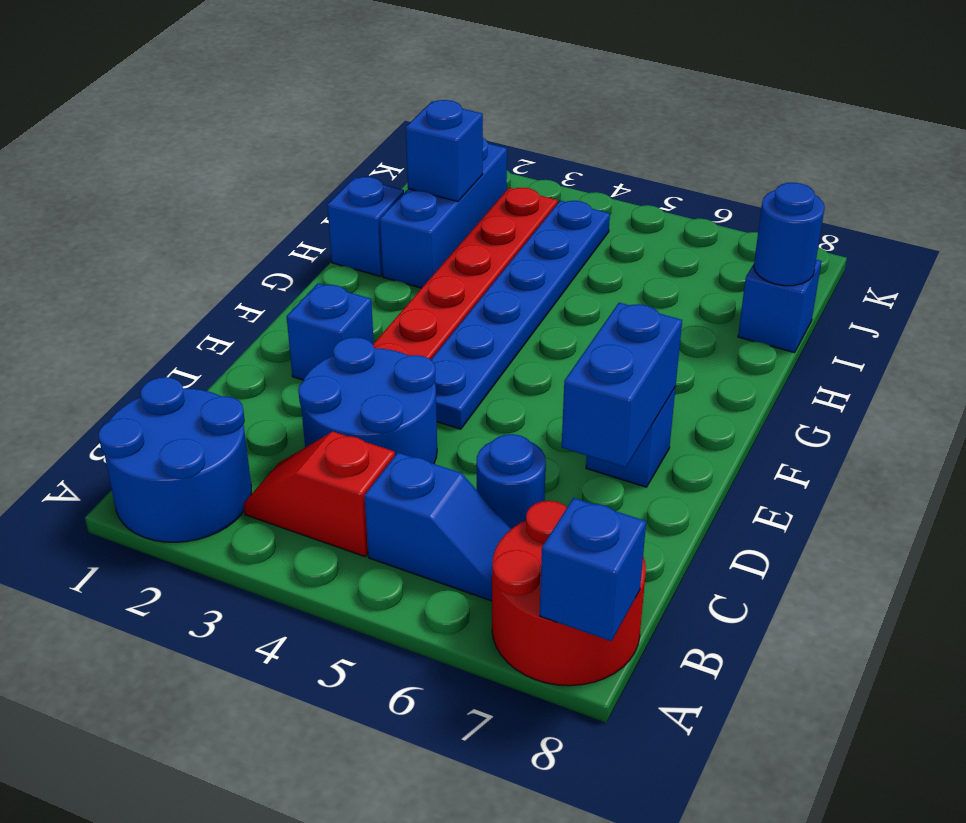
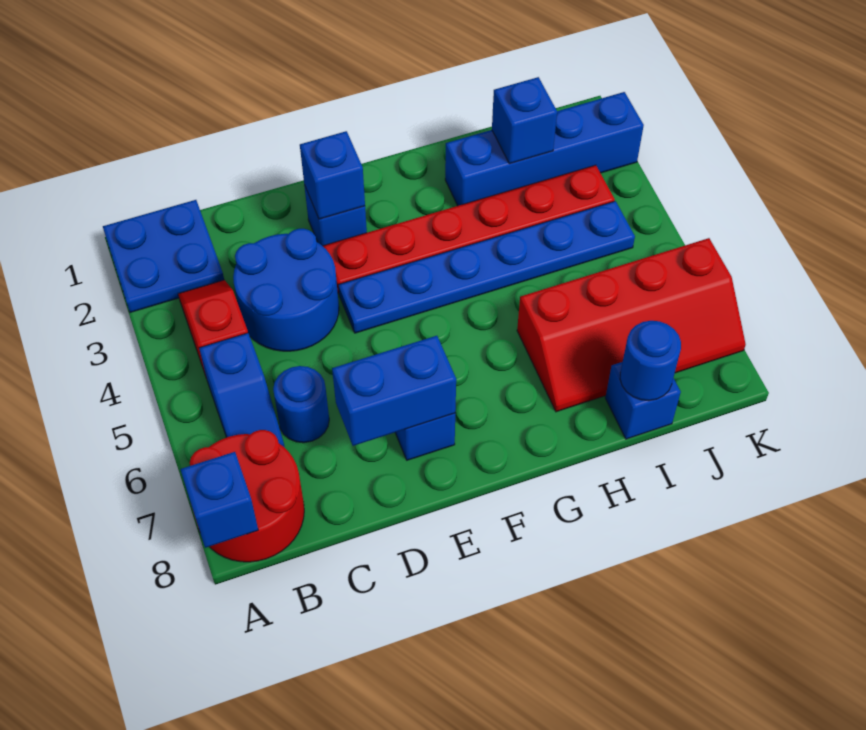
blue 2x2 round brick [98,377,251,542] -> blue 2x2 plate [103,200,224,313]
blue 1x1 brick [327,177,404,276] -> blue 1x1 brick moved to [300,131,365,219]
blue 1x3 brick [380,138,507,288] -> blue 1x4 brick [445,92,644,206]
none -> red 2x4 slope [517,238,746,412]

